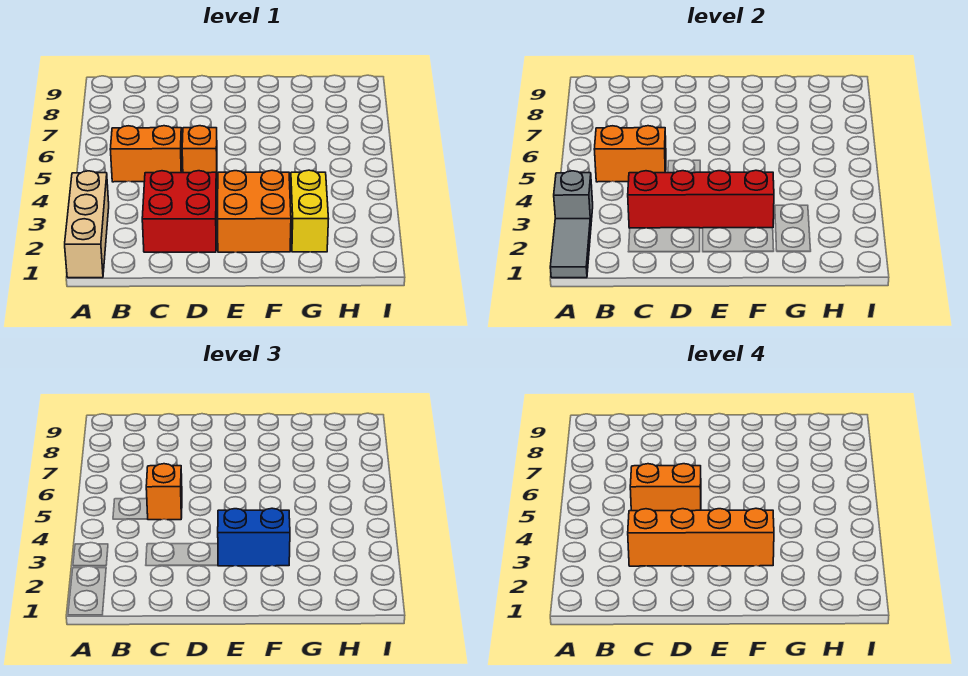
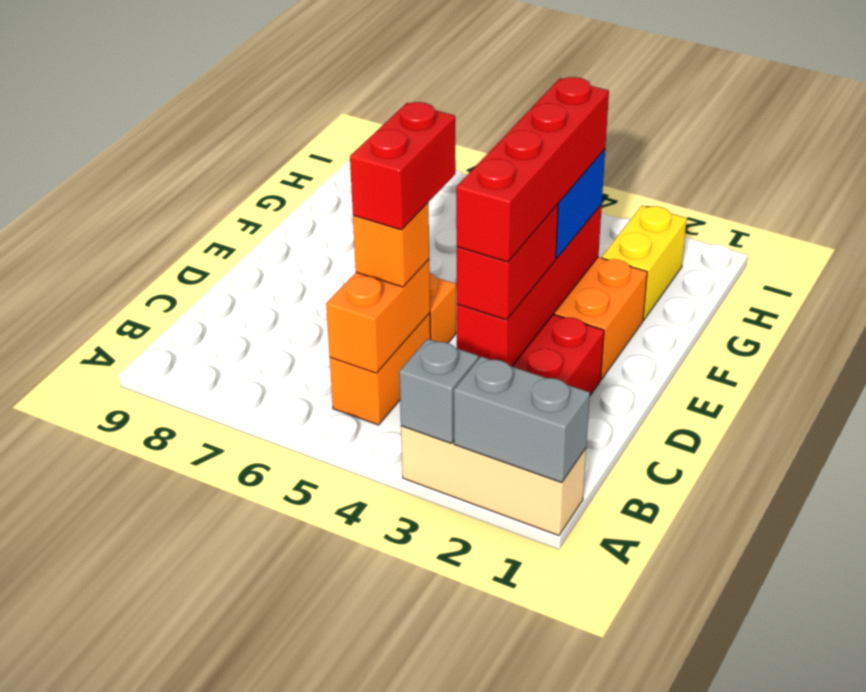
grey 1x2 tile [550,219,591,278] -> grey 1x2 brick [454,356,590,483]
none -> red 1x2 brick [457,204,558,320]
orange 1x4 brick [628,508,774,566] -> red 1x4 brick [456,77,609,262]
orange 1x2 brick [630,464,701,511] -> red 1x2 brick [350,102,456,230]
yellow 1x2 brick [290,170,328,252] -> yellow 1x2 brick turned to [602,206,687,320]

